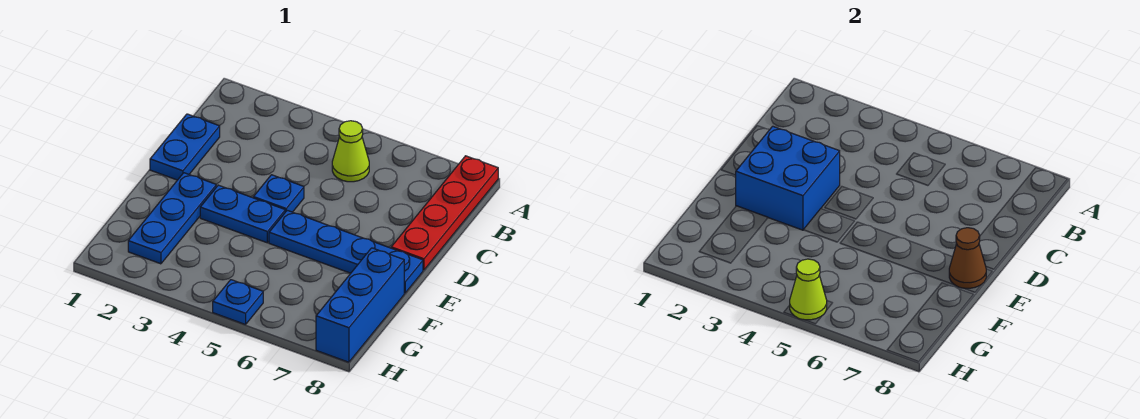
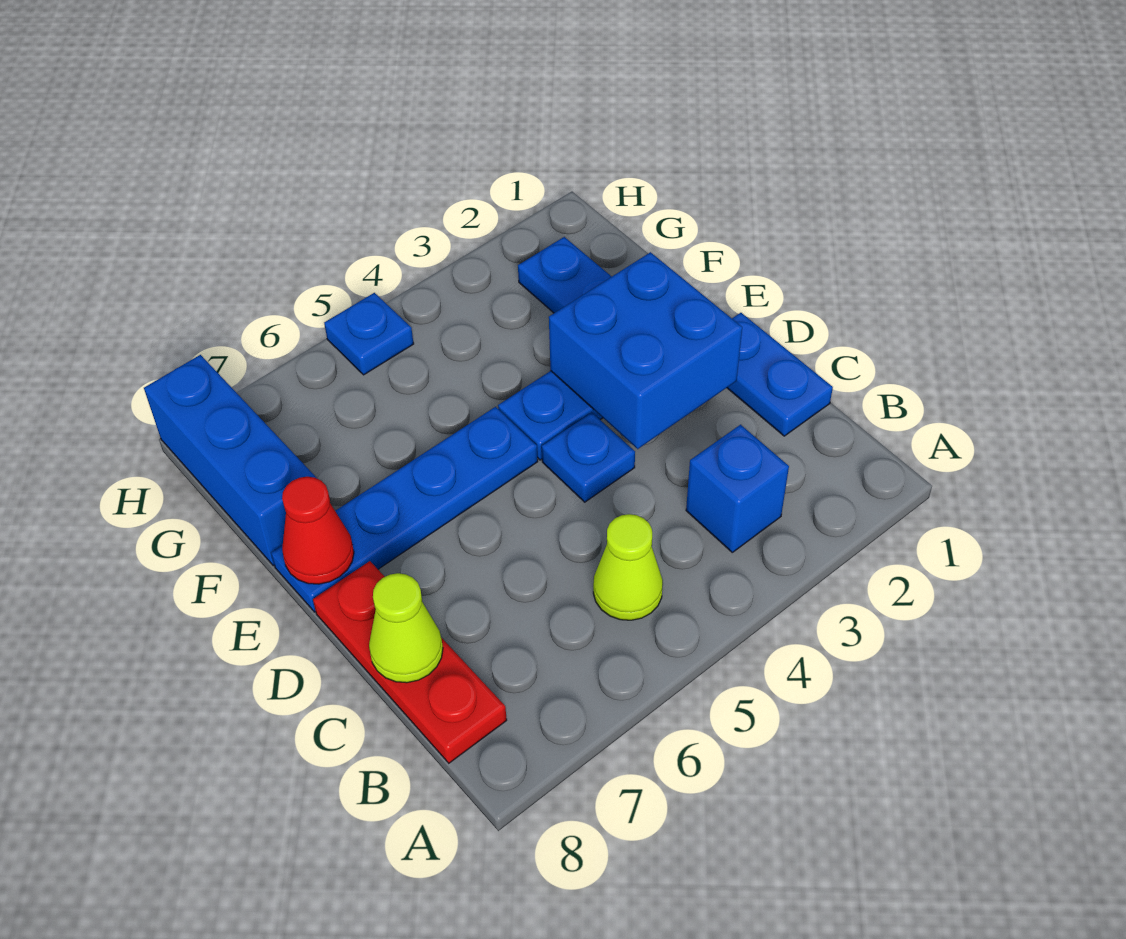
red 1x4 plate [391,156,498,270] -> red 1x3 plate [313,561,507,763]
none -> blue 1x1 brick [686,425,789,552]
brown 1x1 cone [949,228,986,289] -> red 1x1 cone [282,477,354,584]
lime 1x1 cone [790,259,827,320] -> lime 1x1 cone moved to [369,573,443,683]

